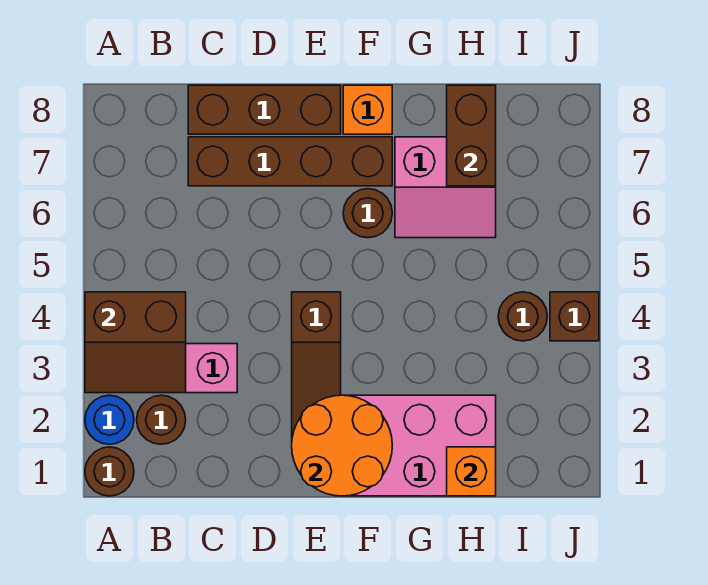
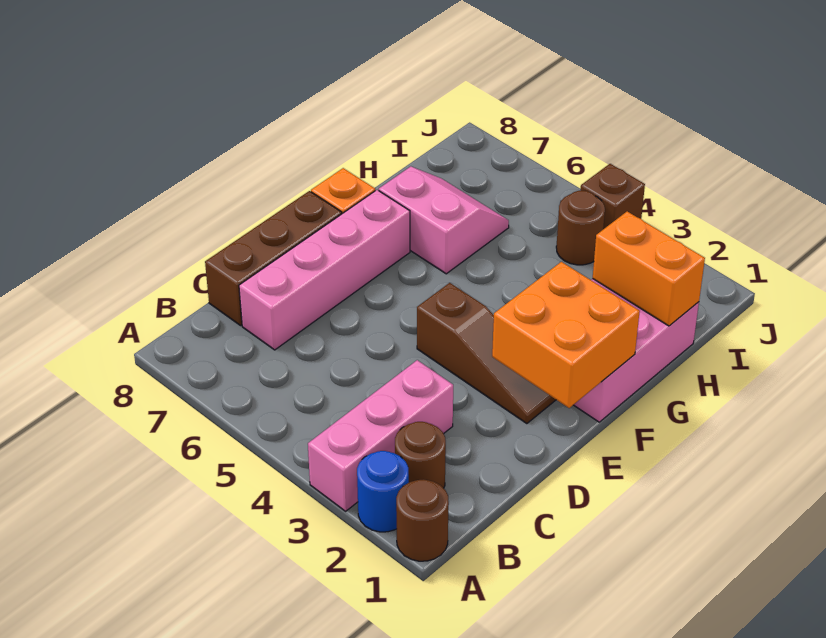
brown 2x2 slope [85,292,186,393] -> none
brown 1x4 brick [188,137,392,186] -> pink 1x4 brick [239,190,410,350]
orange 2x2 round brick [292,395,392,496] -> orange 2x2 brick [492,262,640,408]
brown 1x1 round brick [343,189,392,238] -> none
pink 2x2 slope [395,137,496,238] -> pink 2x2 slope turned to [379,166,509,274]
orange 1x1 brick [447,447,496,496] -> orange 1x2 brick [593,211,705,326]
brown 1x2 brick [447,85,496,186] -> none

